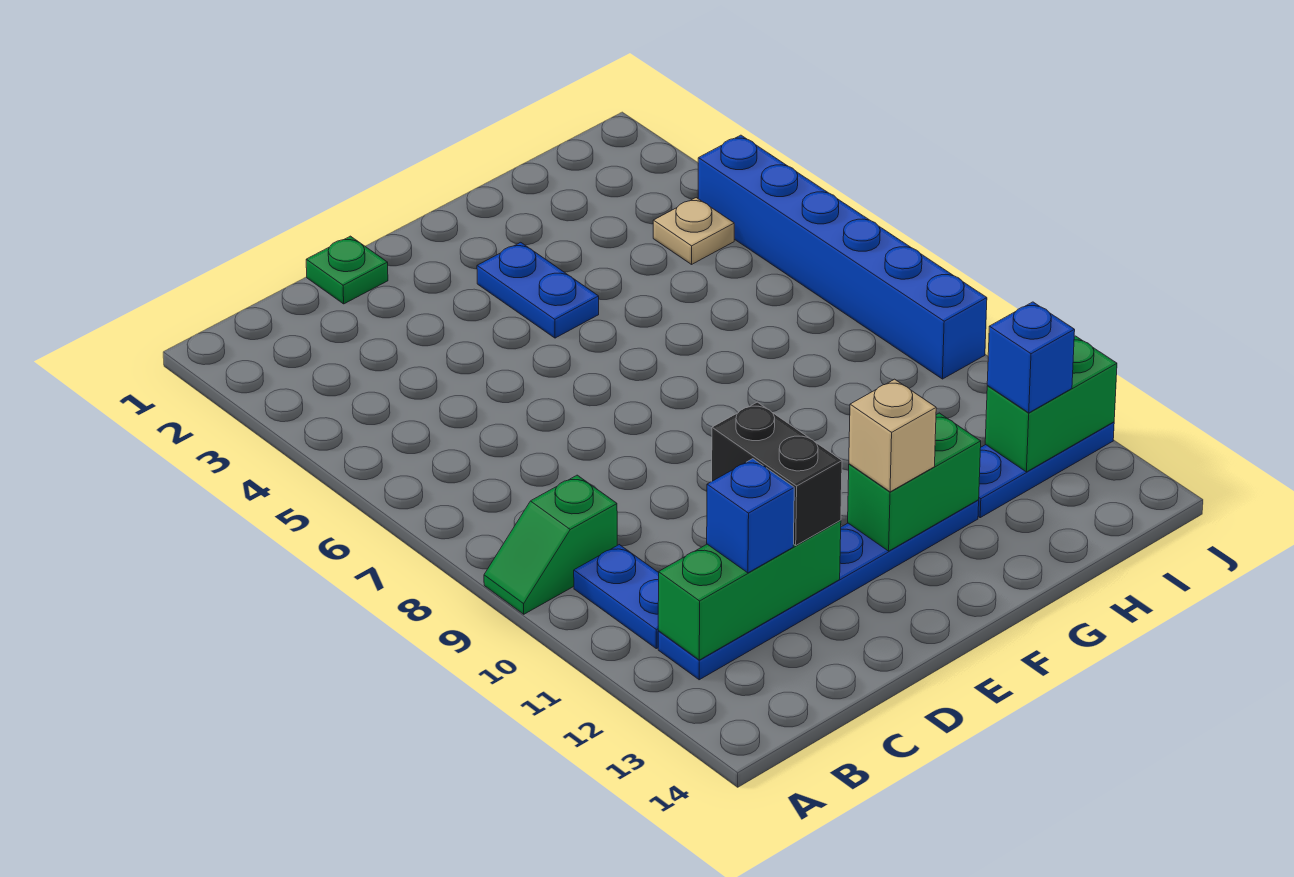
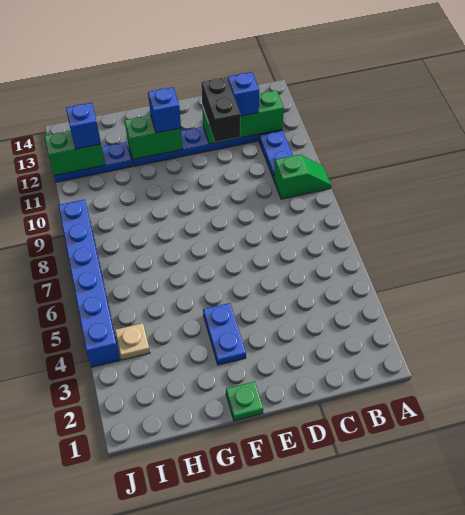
green 1x1 plate [306,236,388,304] -> green 1x1 plate moved to [226,382,263,421]
tan 1x1 brick [849,379,936,492] -> blue 1x1 brick [148,87,181,133]

